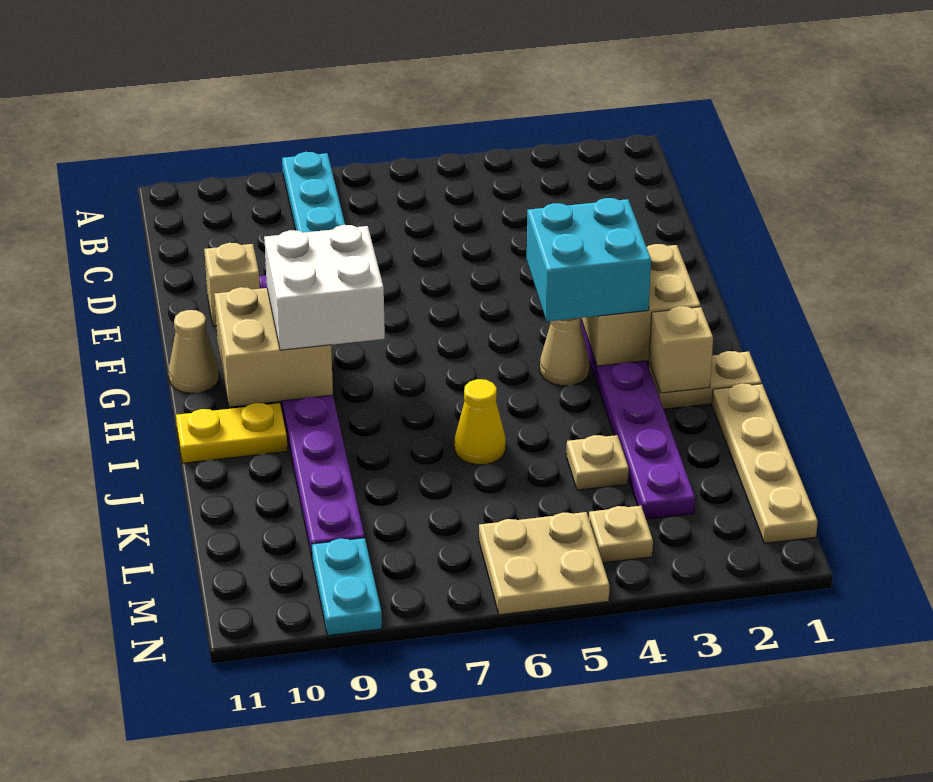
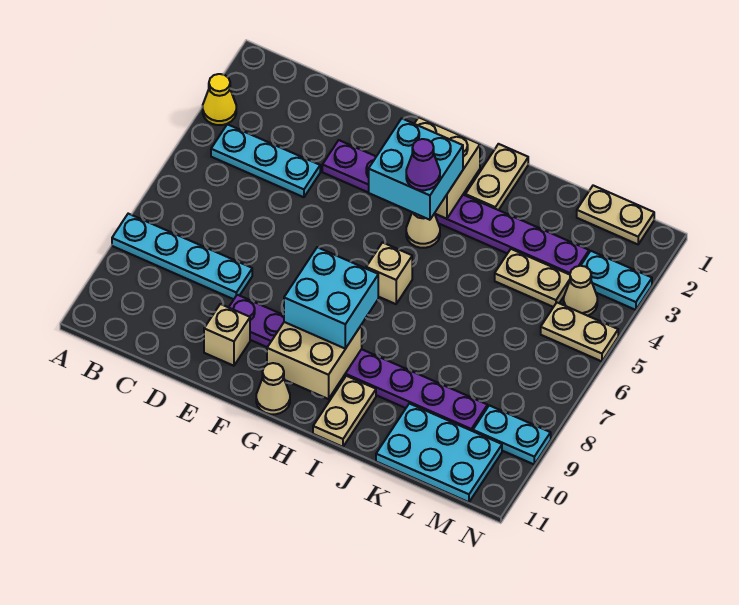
none -> cyan 1x3 plate [211,124,320,197]
white 2x2 brick [264,225,385,350] -> cyan 2x2 brick [284,247,378,349]
none -> purple 1x1 cone [406,139,440,190]
tan 1x1 brick [649,306,713,393] -> tan 1x1 brick moved to [366,243,412,304]
yellow 1x2 plate [176,403,288,463] -> tan 1x2 plate [313,376,376,447]
tan 1x4 plate [712,384,818,543] -> tan 1x2 plate [577,186,654,244]
yellow 1x1 cone [455,379,506,465] -> yellow 1x1 cone moved to [203,74,236,125]
tan 1x1 plate [566,435,629,490] -> tan 1x2 plate [495,249,570,307]
none -> cyan 2x3 plate [376,403,502,502]
none -> cyan 1x2 plate [581,251,652,310]
tan 1x1 plate [589,506,653,563] -> tan 1x1 cone [564,266,597,316]
tan 2x2 plate [479,512,610,615] -> tan 1x2 plate [541,303,618,361]

